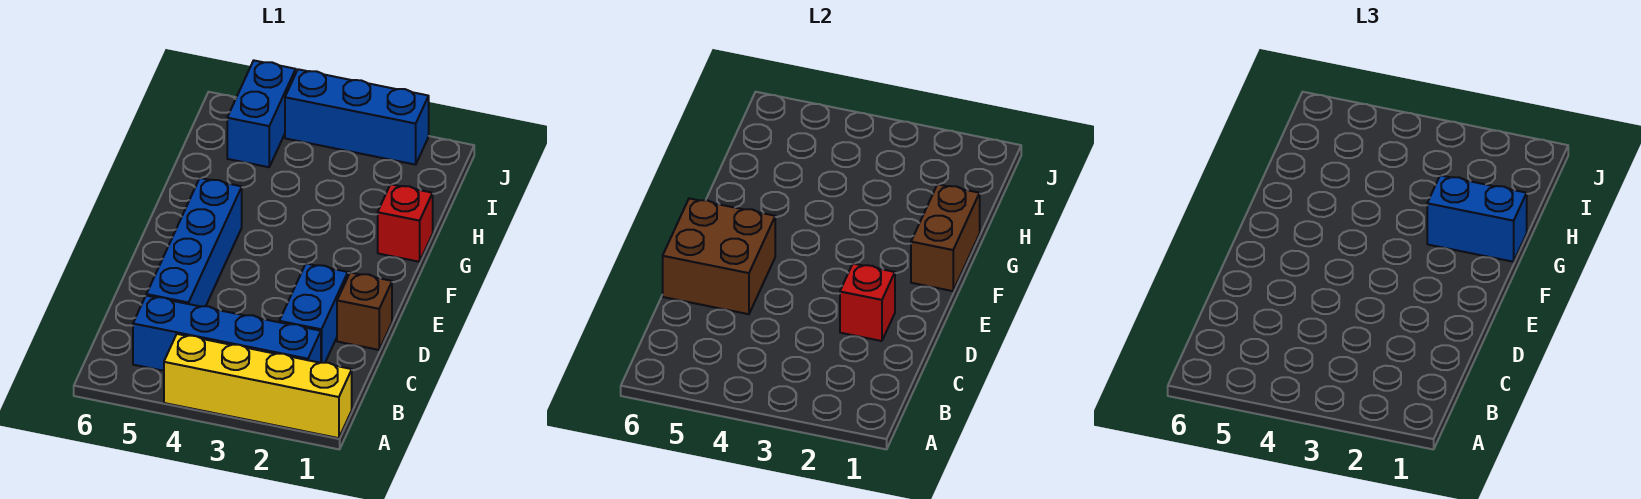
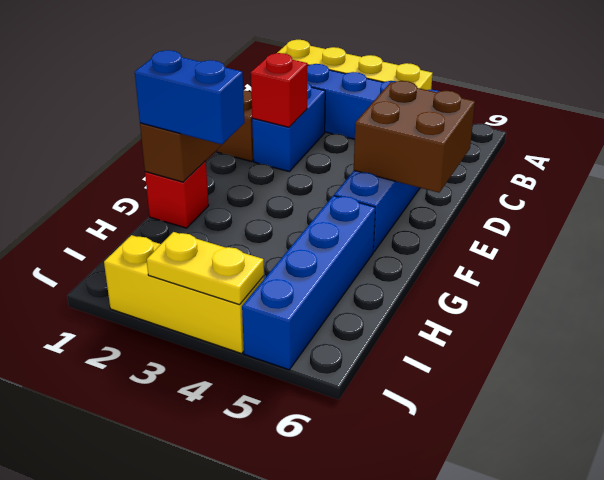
blue 1x2 brick [227,61,296,167] -> blue 1x4 brick [242,196,375,370]
blue 1x3 brick [285,69,429,165] -> yellow 1x3 brick [104,235,264,354]
none -> yellow 1x2 plate [147,232,264,305]

